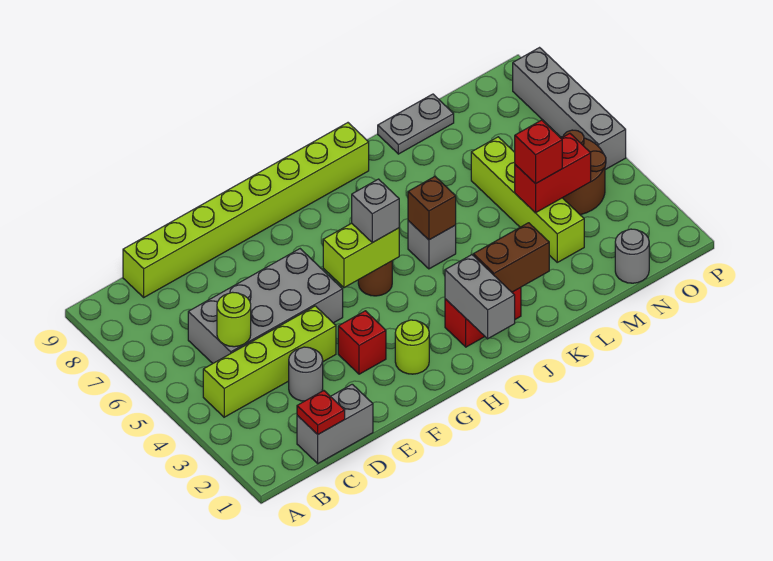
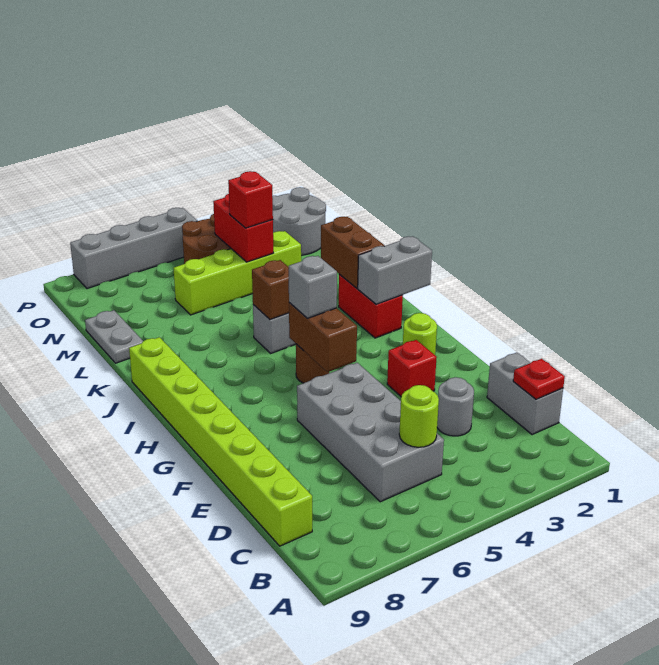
lime 1x4 brick [203,306,336,417] -> none
lime 1x2 brick [323,223,399,288] -> brown 1x2 brick [289,303,357,372]
grey 1x1 round brick [615,229,649,283] -> grey 2x2 round brick [272,187,326,255]

